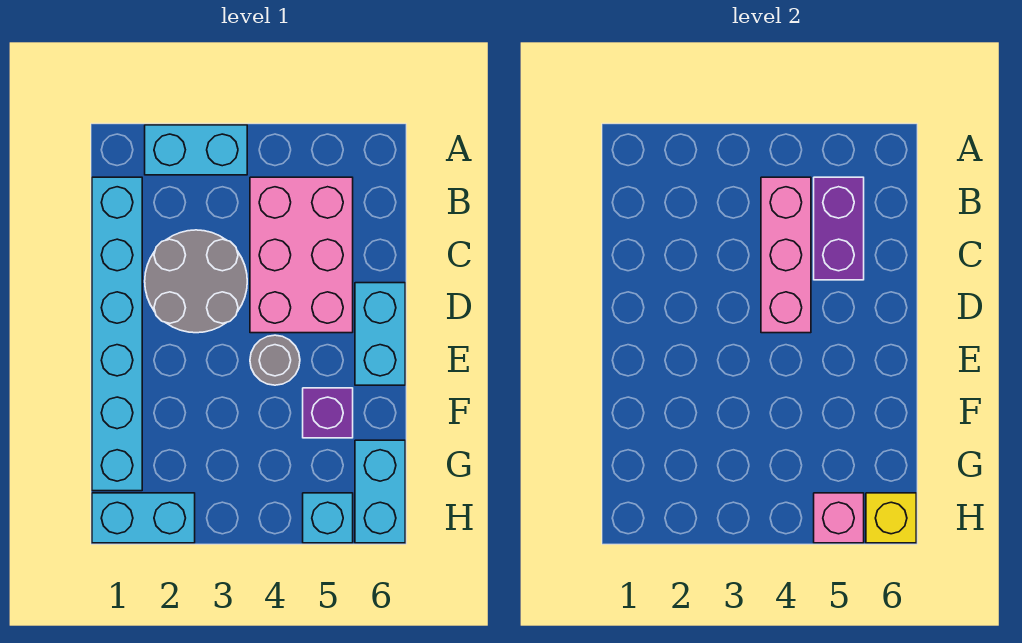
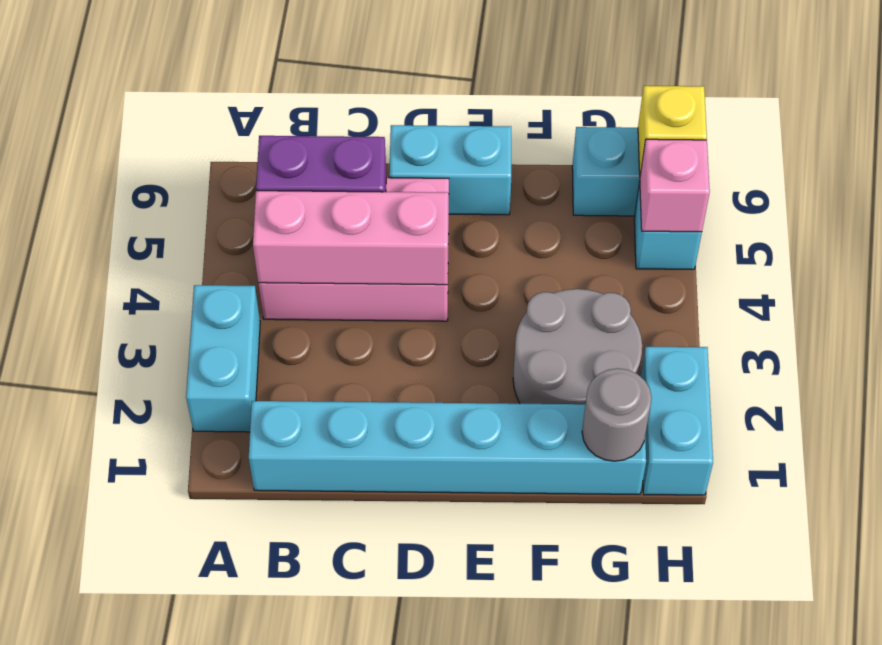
grey 2x2 round brick [145,230,247,333] -> grey 2x2 round brick moved to [513,289,642,404]
grey 1x1 round brick [250,335,300,385] -> grey 1x1 round brick moved to [582,368,652,461]
purple 1x1 brick [303,388,353,438] -> none

